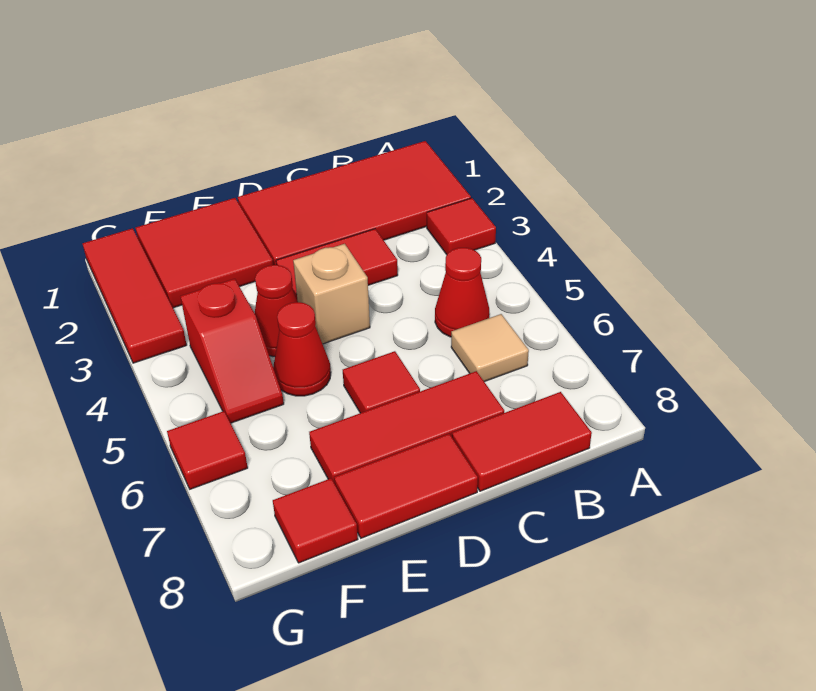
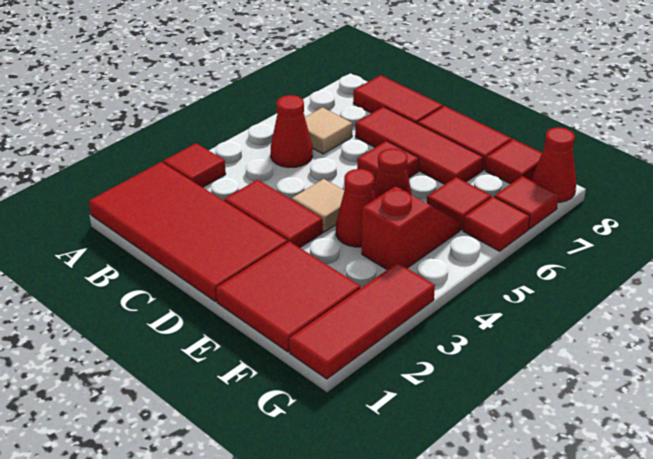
tan 1x1 brick [293,244,370,344] -> tan 1x1 tile [292,179,344,232]
none -> red 1x1 tile [427,177,491,230]
none -> red 1x1 tile [494,176,559,229]
none -> red 1x1 cone [532,127,576,202]

